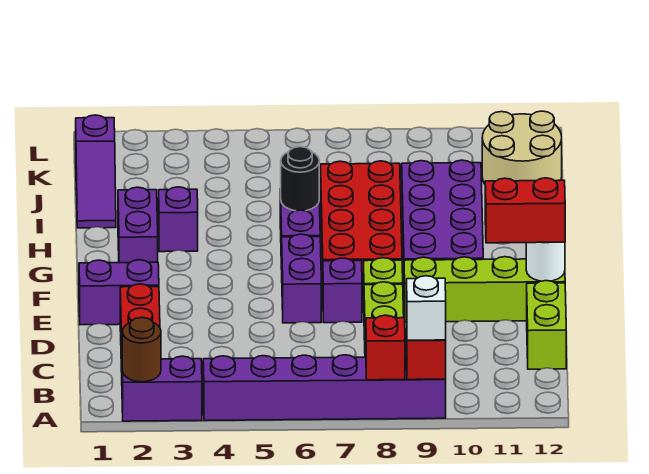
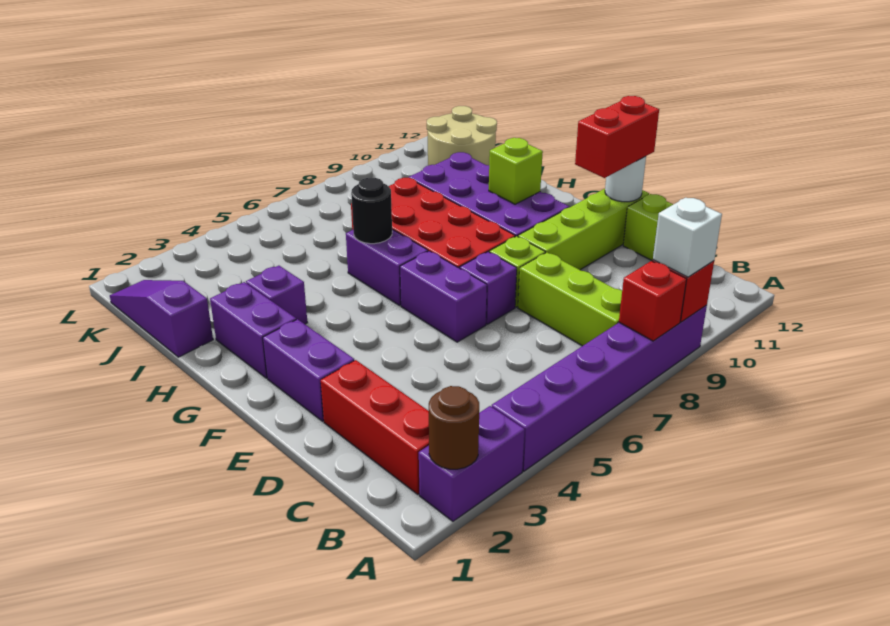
purple 1x2 brick [79,260,159,325] -> purple 1x2 brick turned to [263,319,354,421]
none -> lime 1x1 brick [489,138,543,204]
purple 1x3 slope [76,115,116,228] -> purple 1x3 slope turned to [110,280,213,357]

